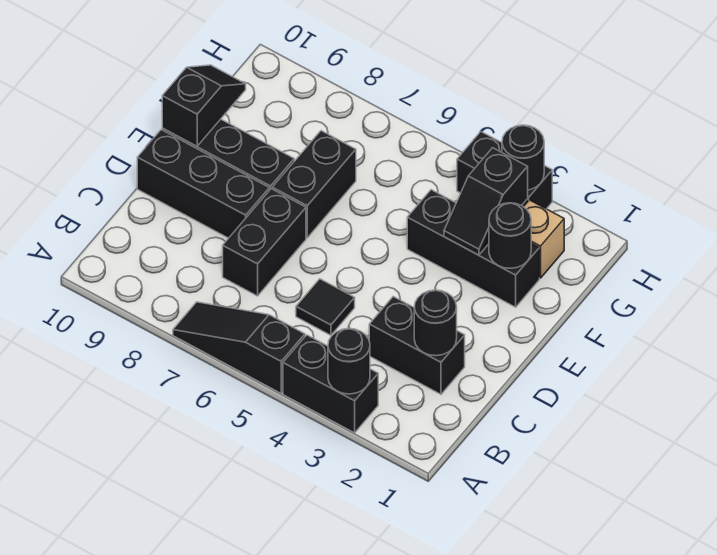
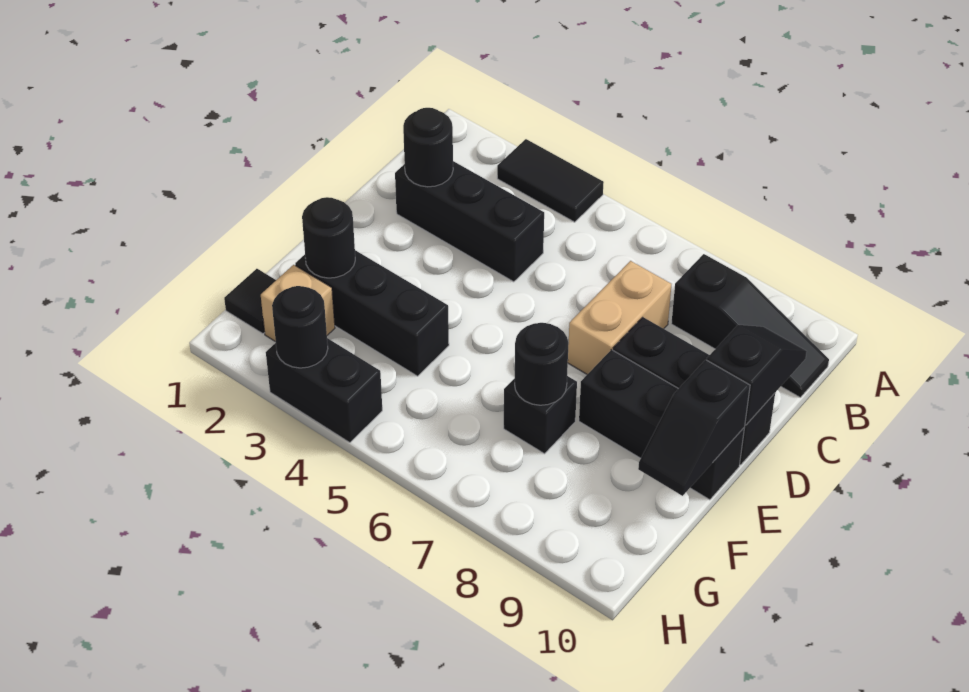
black 1x2 brick [283,335,378,433] -> black 1x2 tile [497,139,604,222]
black 1x1 round brick [328,329,370,394] -> black 1x1 round brick moved to [515,323,568,405]
black 1x3 slope [173,302,305,393] -> black 1x3 slope moved to [671,254,829,397]
black 1x2 brick [369,297,465,394] -> black 1x3 brick [395,161,544,282]
black 1x1 tile [296,279,355,335] -> black 1x1 tile moved to [224,269,276,334]
black 1x2 brick [223,189,306,296] -> tan 1x2 brick [568,261,671,374]
black 1x2 brick [272,131,356,238] -> black 1x1 brick [504,376,577,454]
black 1x2 slope [444,148,528,255] -> black 1x2 slope moved to [707,325,807,425]

